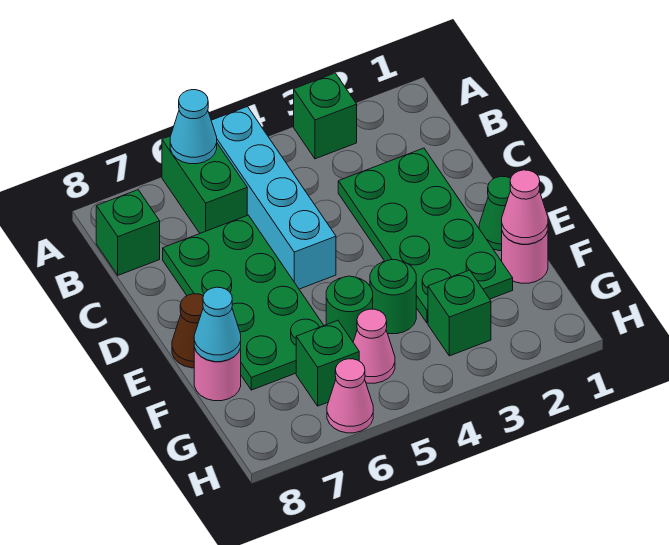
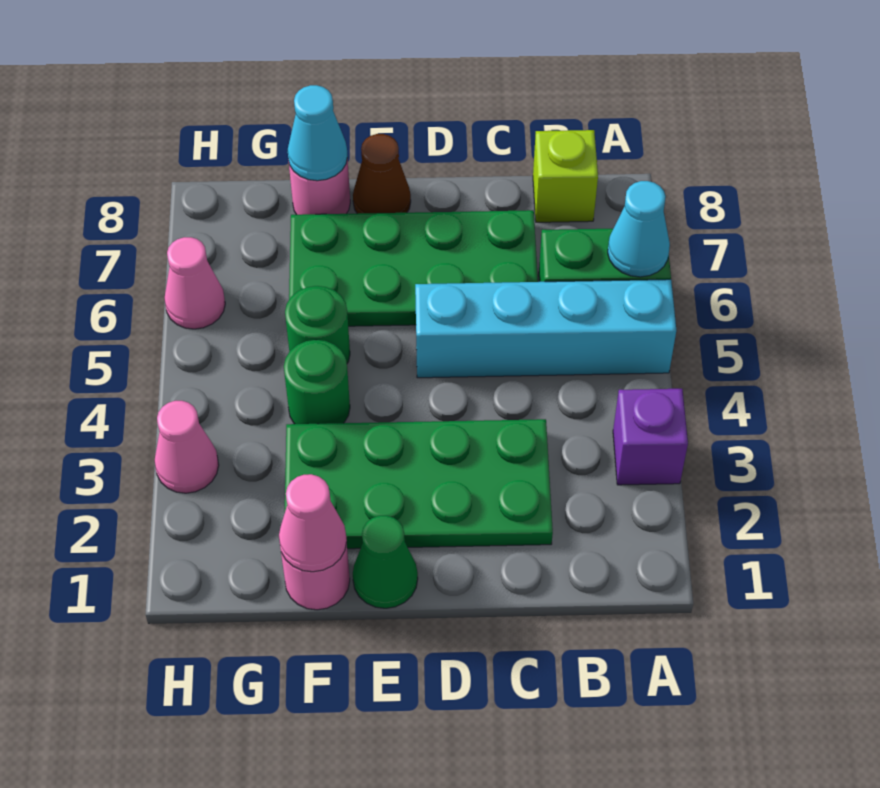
green 1x1 brick [294,73,357,159] -> purple 1x1 brick [613,389,688,485]
green 1x1 brick [96,190,160,275] -> lime 1x1 brick [533,130,598,222]
green 1x1 brick [428,270,491,356] -> none
pink 1x1 cone [353,309,395,383] -> pink 1x1 cone moved to [155,401,219,493]
green 1x1 brick [296,320,359,406] -> none

